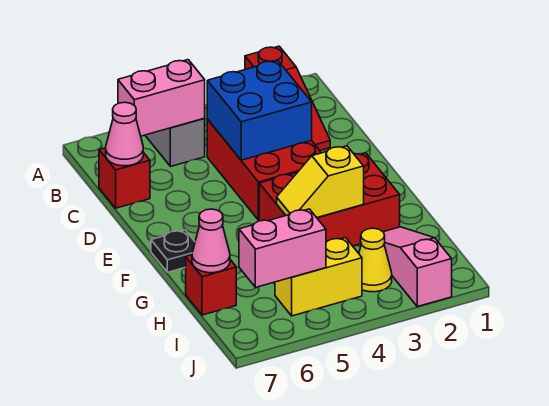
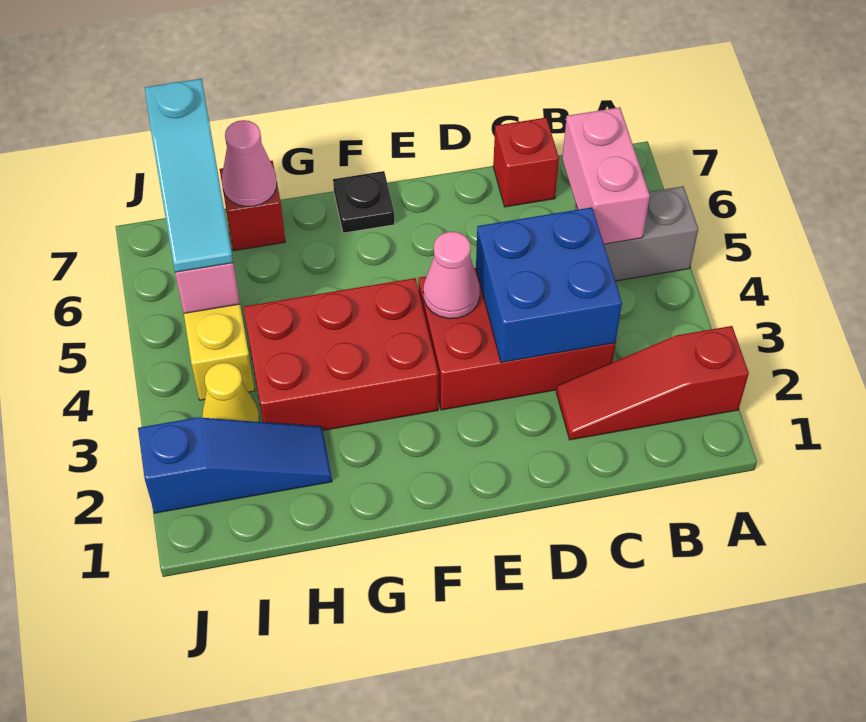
pink 1x1 cone [106,102,143,166] -> pink 1x1 cone moved to [423,232,480,319]
red 2x3 brick [259,153,400,246] -> red 2x3 brick turned to [244,278,438,430]
yellow 1x2 slope [277,146,364,218] -> none
pink 1x3 slope [384,227,452,307] -> blue 1x3 slope [138,417,332,513]
none -> cyan 1x3 slope [145,79,233,272]

